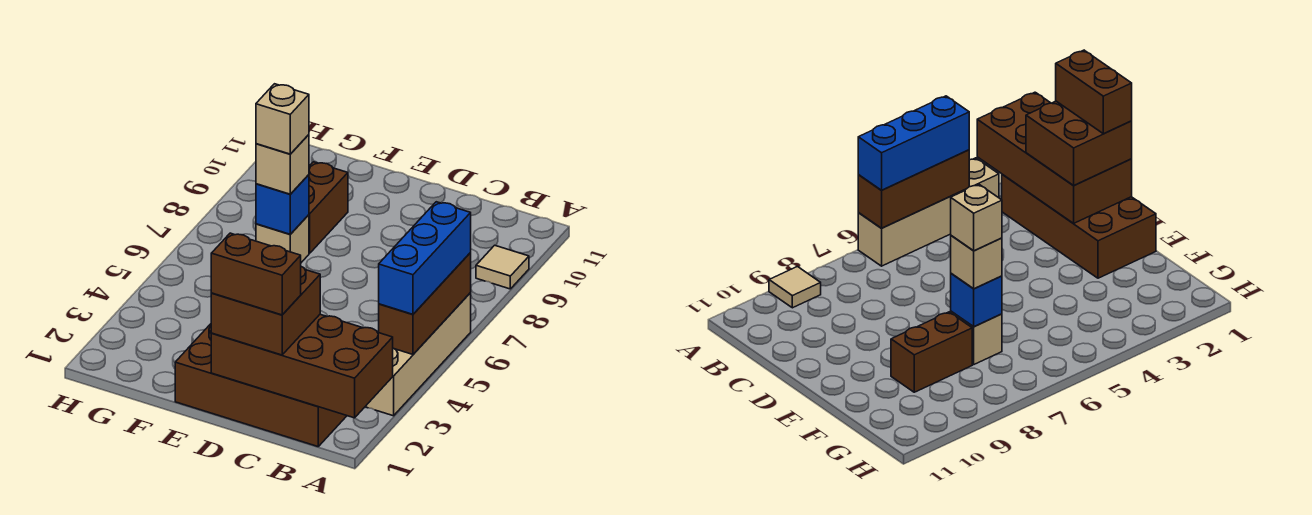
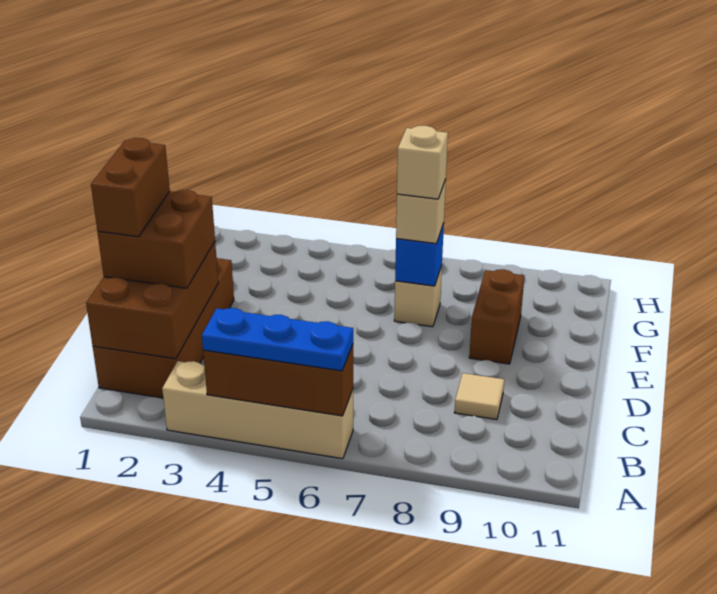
brown 2x4 brick [211,314,393,418] -> brown 2x3 brick [86,242,218,359]
blue 1x3 brick [379,202,471,314] -> blue 1x3 plate [202,308,353,371]
tan 1x1 tile [476,245,529,289] -> tan 1x1 tile moved to [454,373,504,420]
brown 1x2 brick [309,162,348,253] -> brown 1x2 brick turned to [469,269,524,364]

